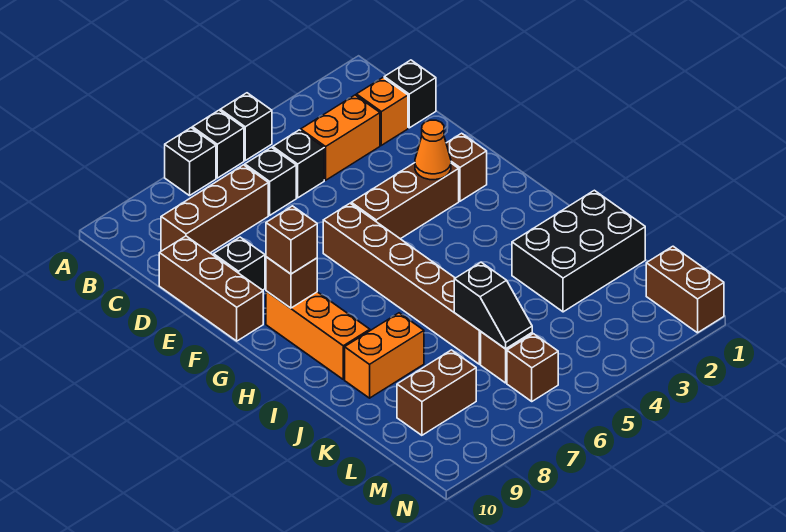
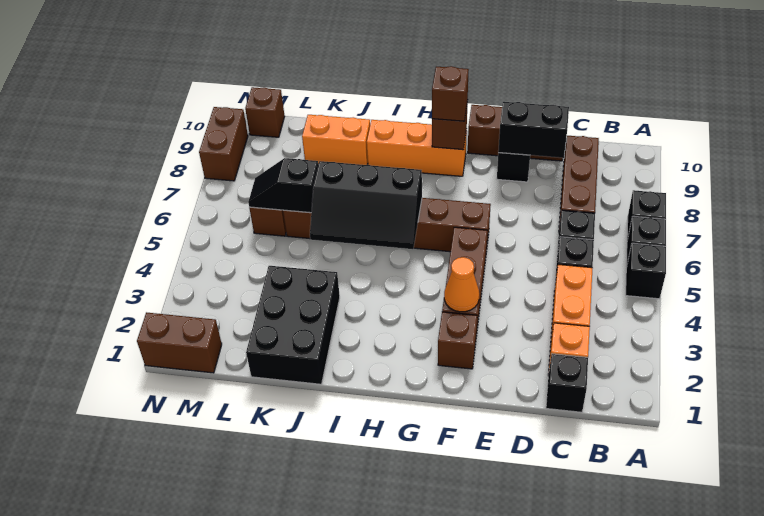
none -> black 1x2 brick [498,102,569,158]
none -> black 2x3 slope [310,161,422,249]
orange 1x2 brick [345,313,424,398] -> orange 1x2 brick turned to [302,115,370,165]
brown 1x2 brick [397,350,476,435] -> brown 1x2 brick moved to [199,107,248,181]
brown 1x1 brick [507,334,558,401] -> brown 1x1 brick moved to [245,87,285,137]

